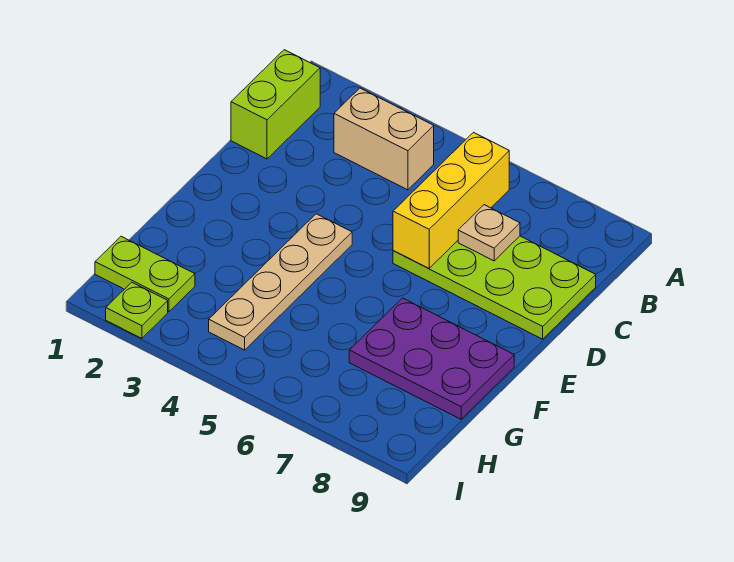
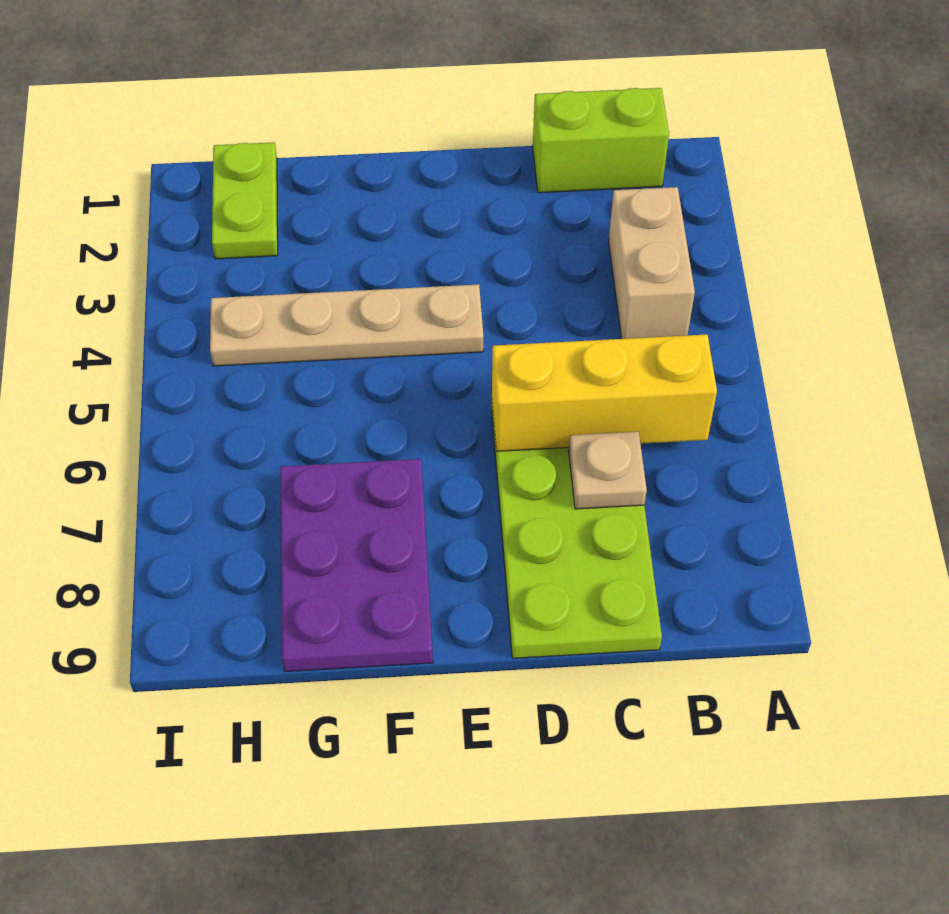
lime 1x1 plate [106,282,168,338] -> none

